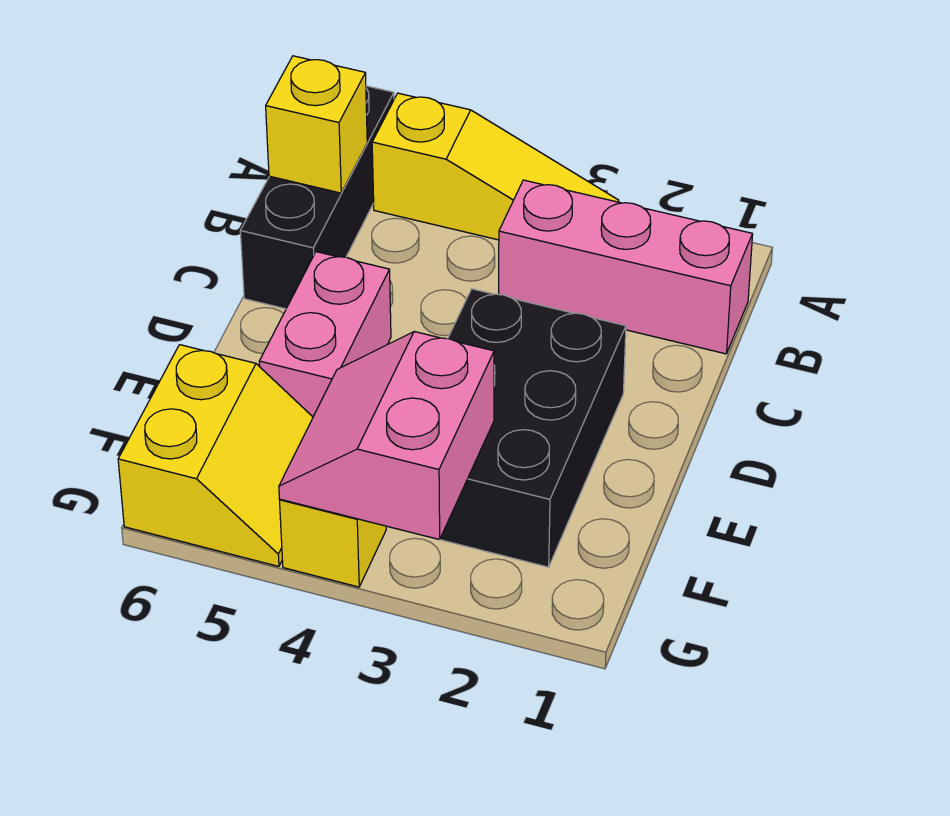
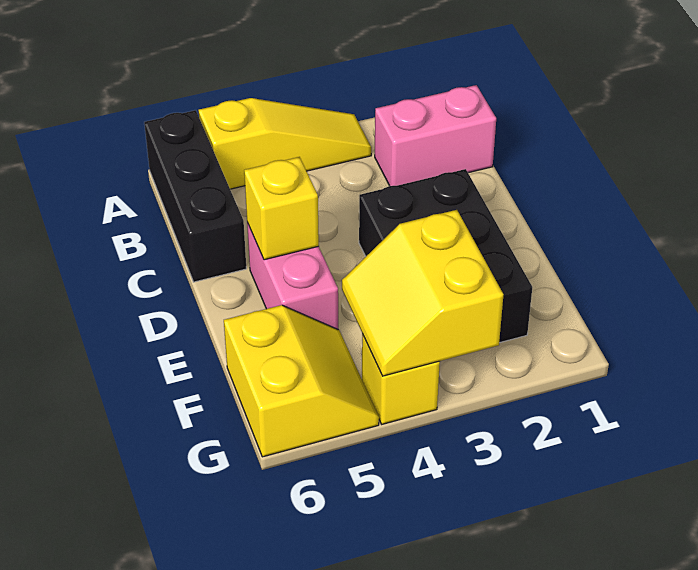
pink 1x3 brick [499,180,753,354] -> pink 1x2 brick [375,85,496,186]
yellow 1x1 brick [266,56,367,193] -> yellow 1x1 brick moved to [244,157,319,260]
pink 2x2 slope [279,332,494,540] -> yellow 2x2 slope [342,210,504,376]

